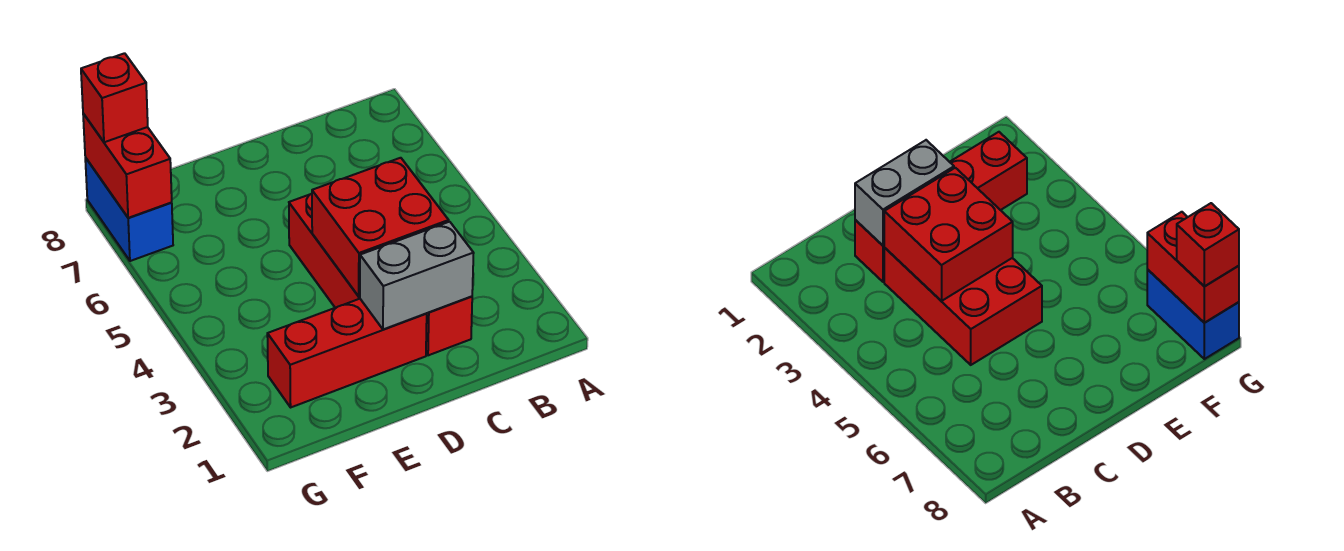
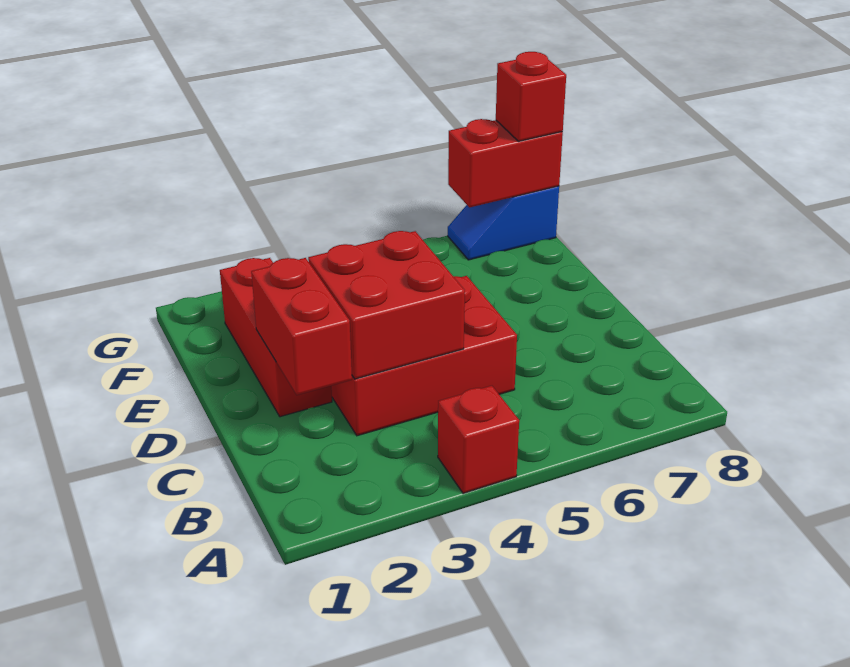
red 1x1 brick [426,297,472,355] -> red 1x1 brick moved to [438,386,519,493]
grey 1x2 brick [360,222,474,329] -> red 1x2 brick [251,258,352,395]
blue 1x2 brick [85,157,173,261] -> blue 1x2 slope [448,186,559,260]

